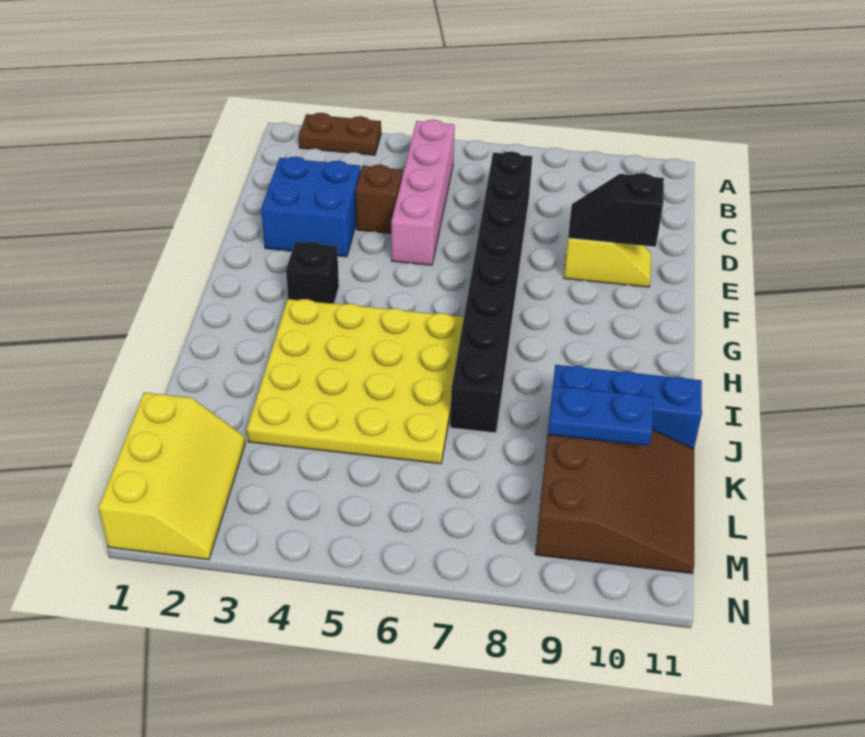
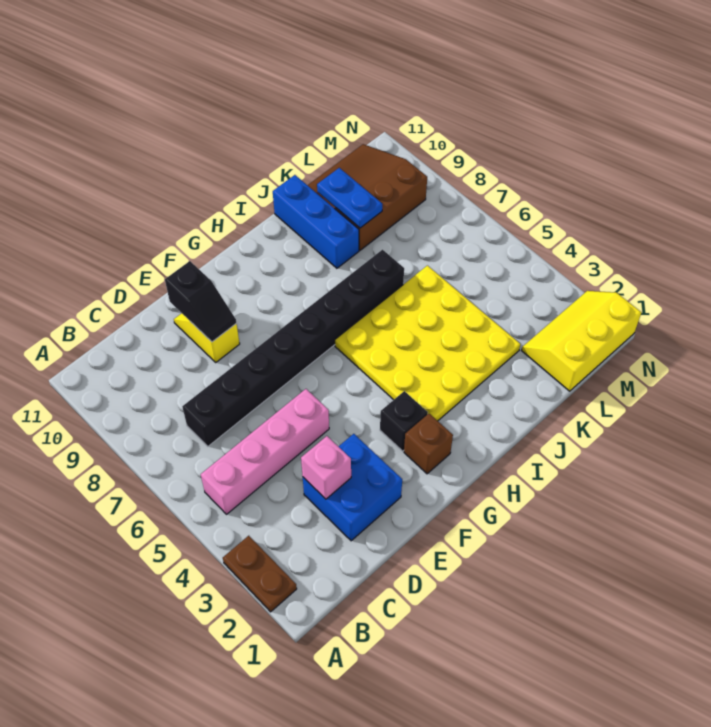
none -> pink 1x1 brick [301,436,351,499]
brown 1x1 brick [355,165,402,233] -> brown 1x1 brick moved to [404,414,453,474]

